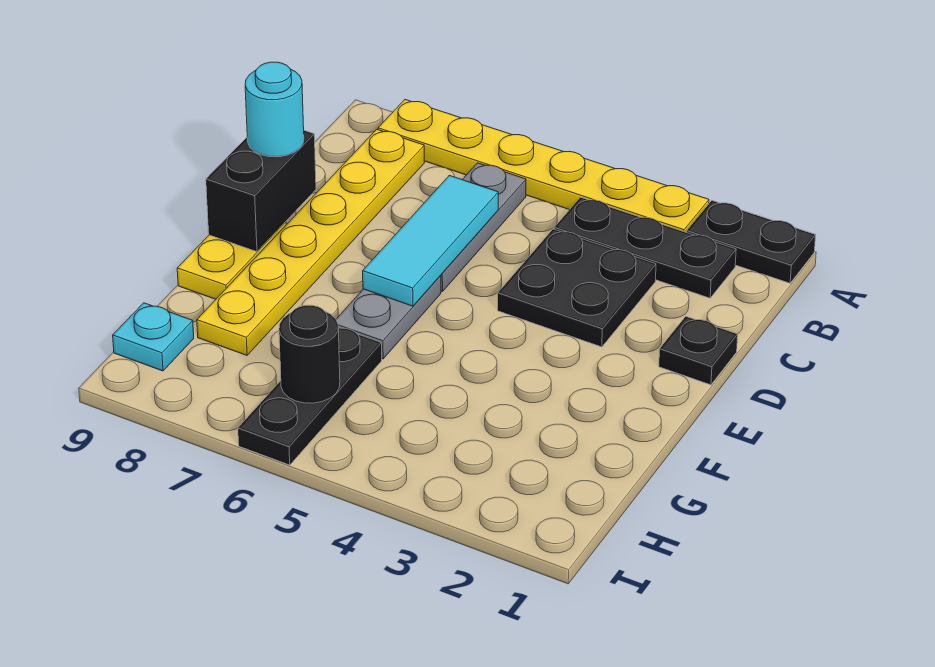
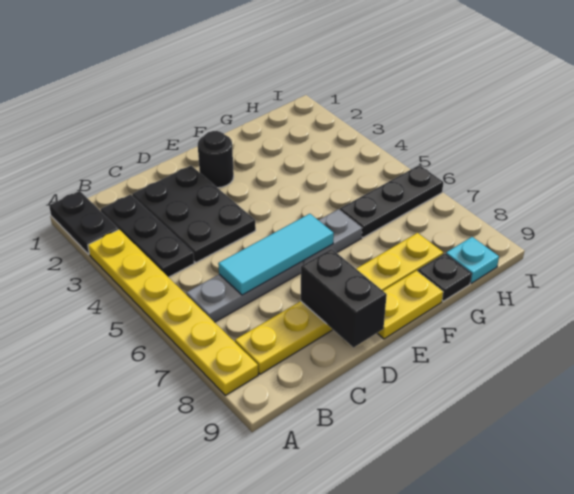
black 2x2 plate [498,229,656,347] -> black 2x3 plate [132,166,256,262]
black 1x1 plate [659,316,738,385] -> black 1x1 plate moved to [418,253,472,301]
black 1x2 brick [206,130,316,252] -> black 1x2 brick turned to [301,249,387,348]
cyan 1x1 round brick [245,62,304,157] -> none
black 1x1 round brick [279,305,340,403] -> black 1x1 round brick moved to [198,131,234,188]

